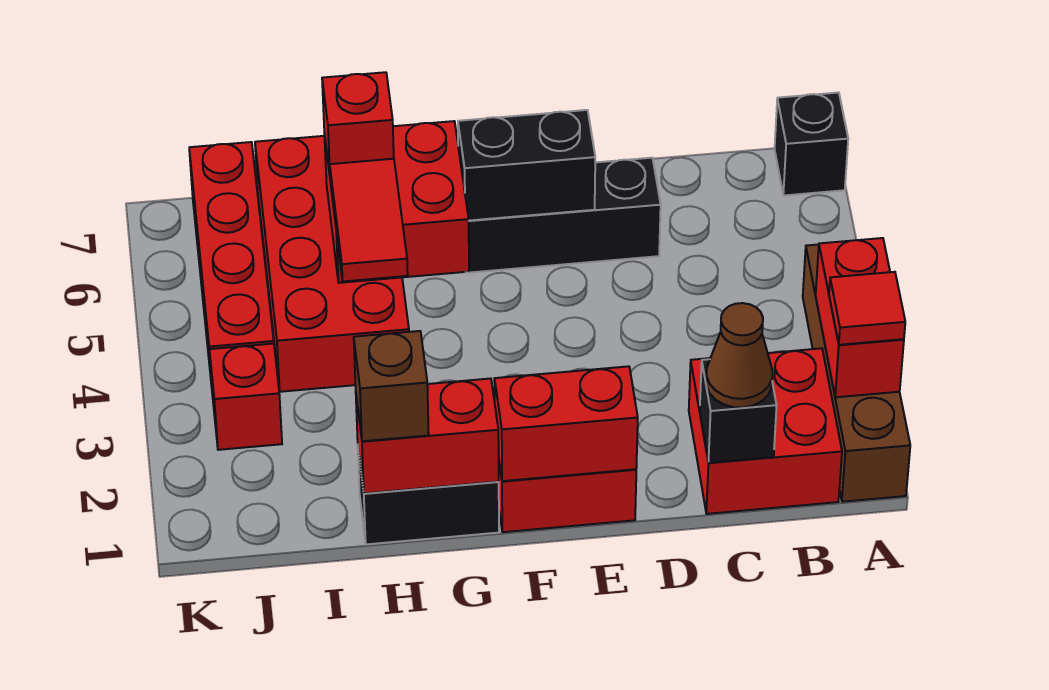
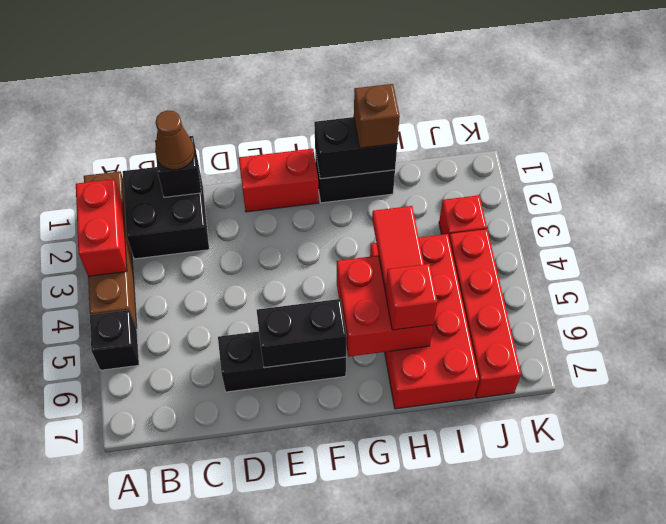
red 1x1 tile [829,272,905,345] -> none
black 1x1 brick [775,92,848,195] -> black 1x1 brick moved to [90,310,139,370]
red 2x2 brick [689,348,842,514] -> black 2x2 brick [123,167,209,259]
red 1x2 brick [494,366,638,481] -> none
red 1x2 brick [356,378,499,493] -> black 1x2 brick [314,117,397,179]

